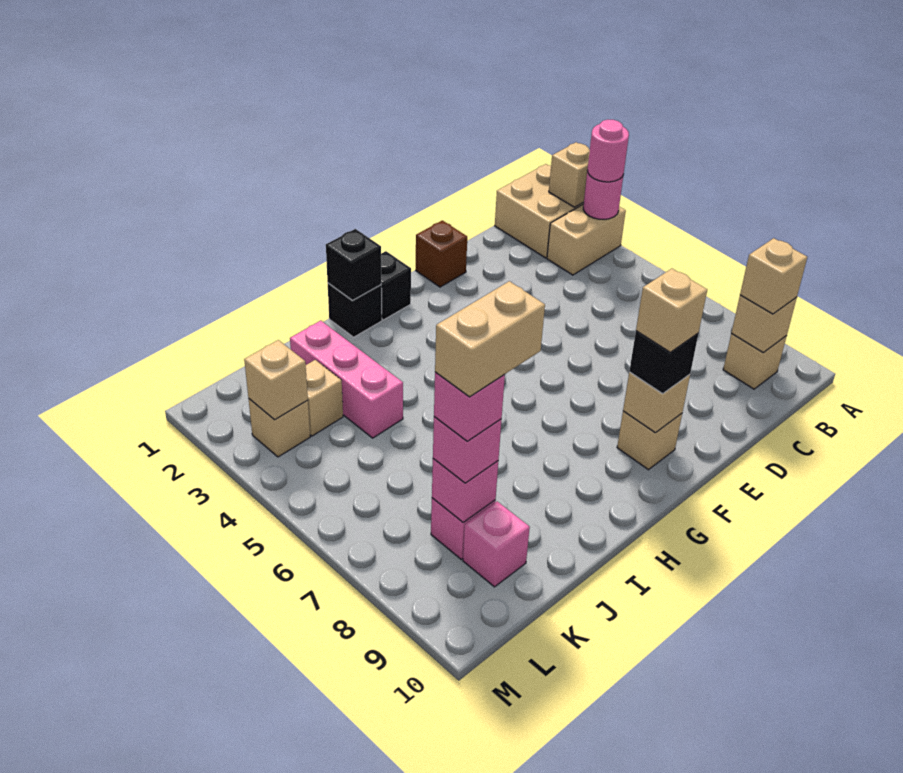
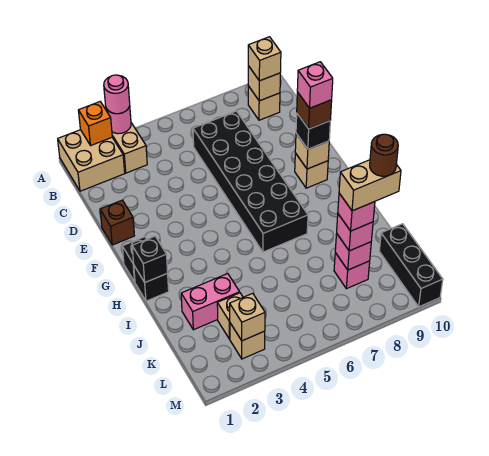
tan 1x1 brick [549,142,590,207] -> orange 1x1 brick [78,102,112,146]
none -> black 2x6 brick [193,111,308,252]
tan 1x1 brick [636,269,707,352] -> brown 1x1 brick [297,92,332,129]
pink 1x3 brick [290,321,403,438] -> pink 1x2 brick [181,274,240,330]
tan 1x2 brick [435,281,545,397] -> tan 1x2 brick turned to [339,160,401,211]
pink 1x1 brick [463,501,530,587] -> pink 1x1 brick moved to [297,62,333,108]
none -> brown 1x1 round brick [370,134,398,176]
none -> black 1x3 brick [379,224,443,307]

